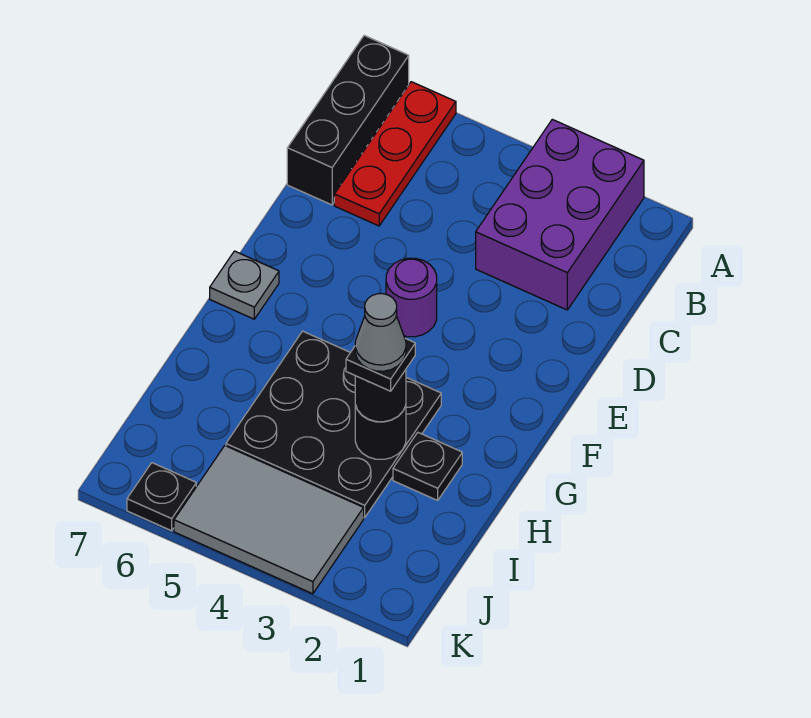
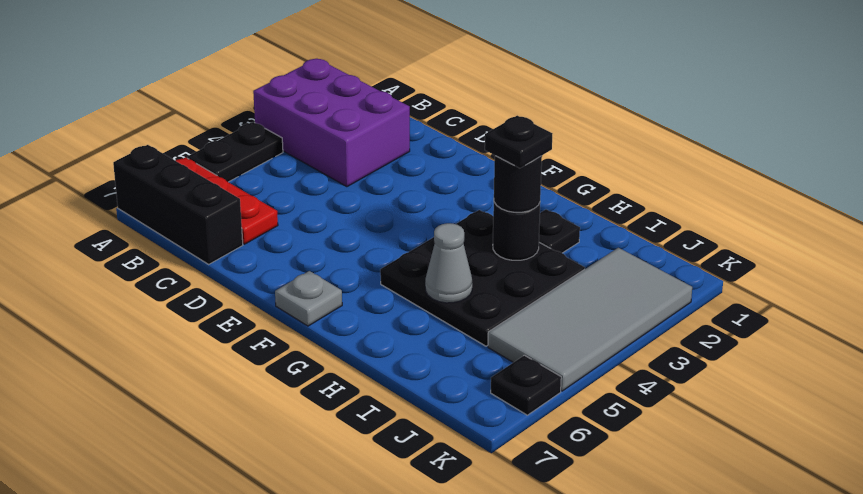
none -> black 1x2 plate [187,122,283,182]
purple 1x1 round brick [386,258,437,337] -> none
grey 1x1 cone [355,294,406,371] -> grey 1x1 cone moved to [425,223,472,303]
grey 2x3 tile [174,446,364,594] -> grey 2x4 tile [488,248,692,391]

